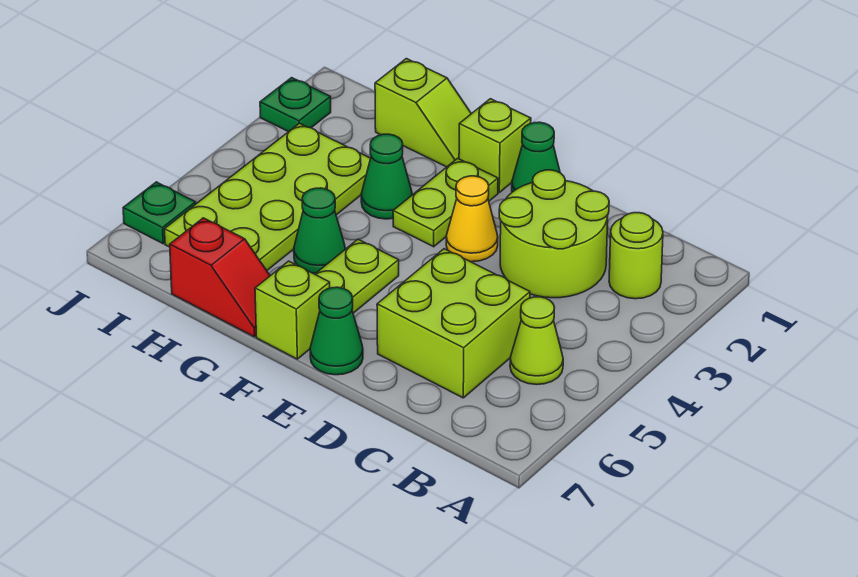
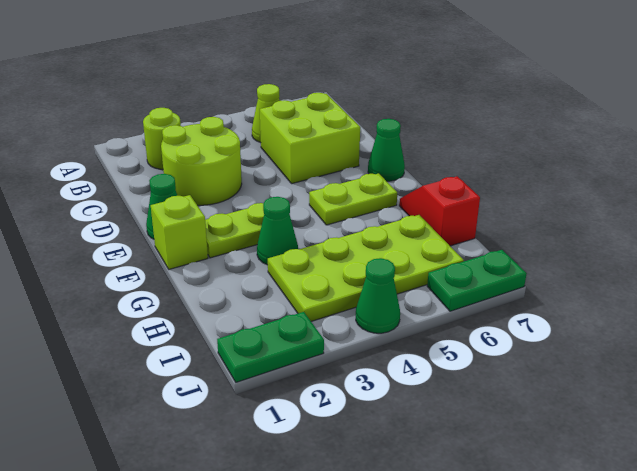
yellow 1x1 cone [446,176,498,262] -> none
lime 1x1 brick [255,261,330,359] -> none
lime 1x2 slope [375,59,471,167] -> none
green 1x1 cone [294,188,345,274] -> green 1x1 cone moved to [356,258,400,333]
green 1x1 plate [260,78,331,132] -> green 1x2 plate [217,312,324,382]
green 1x1 plate [123,182,196,244] -> green 1x2 plate [427,250,527,311]

